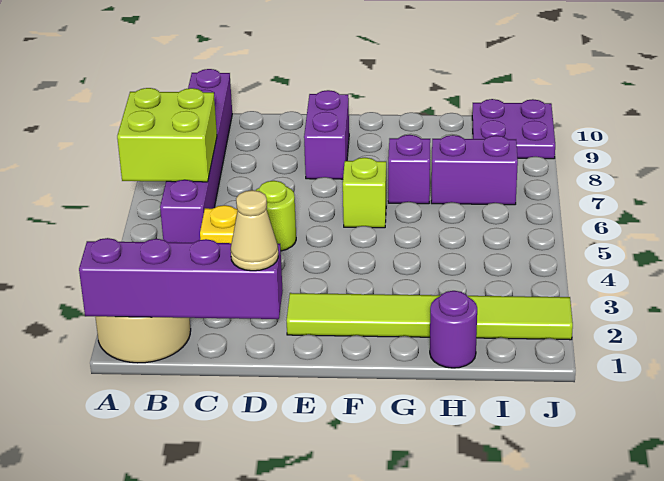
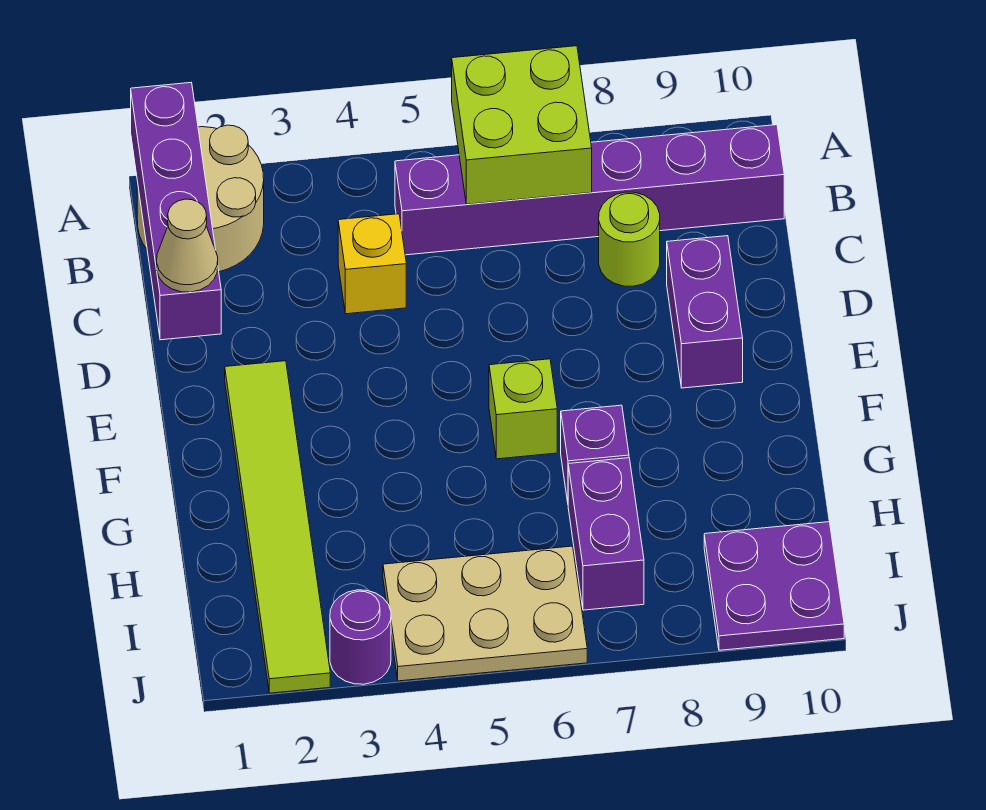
lime 1x1 round brick [255,181,296,251] -> lime 1x1 round brick moved to [599,192,660,286]
purple 1x2 brick [304,90,349,179] -> purple 1x2 brick turned to [667,236,743,388]
purple 1x1 round brick [430,291,477,368] -> purple 1x1 round brick moved to [330,590,391,684]
none -> tan 2x3 plate [383,546,587,681]

